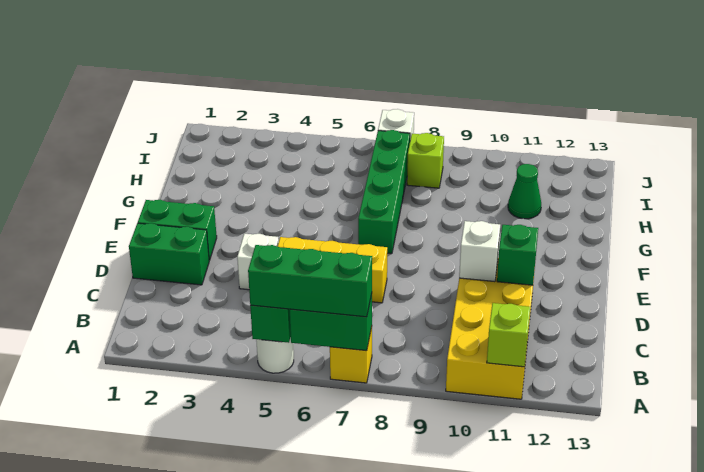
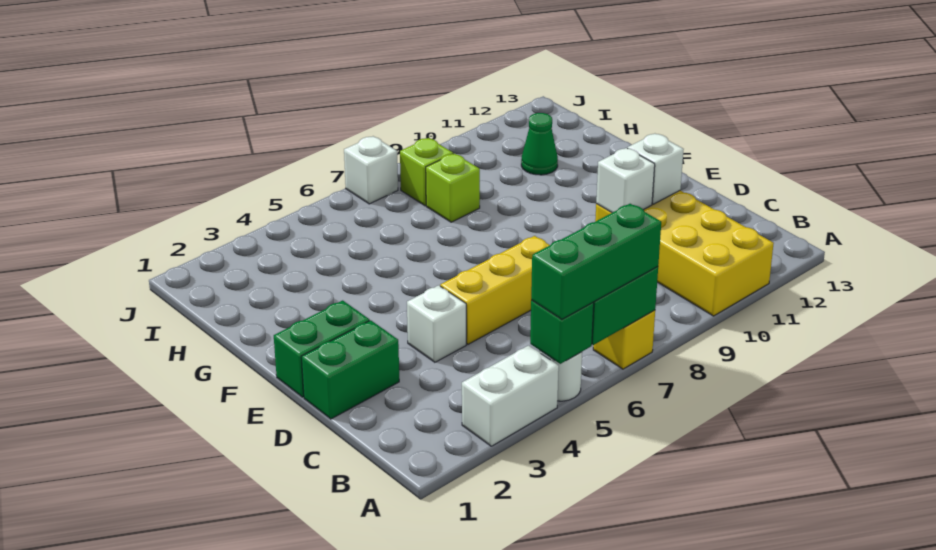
none -> white 1x2 brick [462,345,559,446]
lime 1x1 brick [487,303,530,367] -> lime 1x1 brick moved to [426,153,480,222]
green 1x1 brick [497,225,538,285] -> white 1x1 brick [628,134,684,204]
green 1x4 brick [358,130,410,254] -> none

